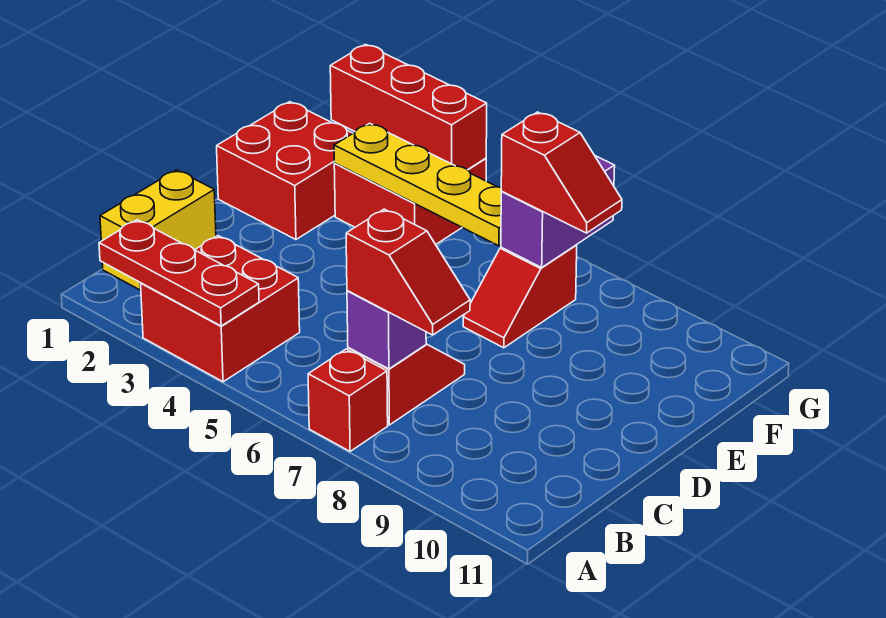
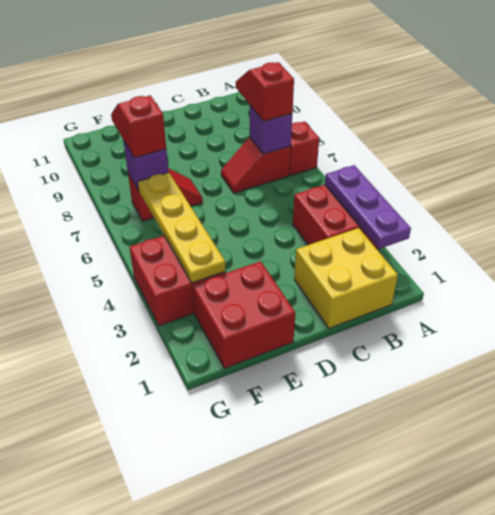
red 1x3 plate [99,220,259,326] -> purple 1x3 plate [325,165,411,249]
yellow 1x2 brick [100,170,216,290] -> yellow 2x2 brick [294,228,398,328]
purple 1x2 brick [501,156,615,267] -> purple 1x1 brick [123,140,169,190]
red 1x3 brick [330,44,487,170] -> none

